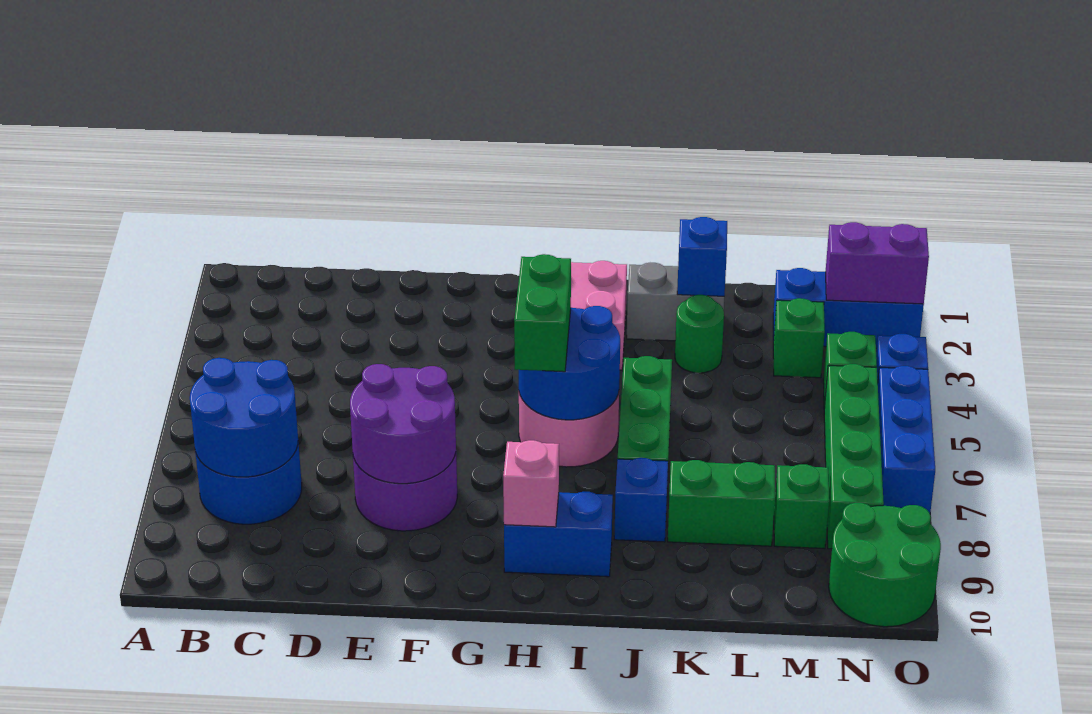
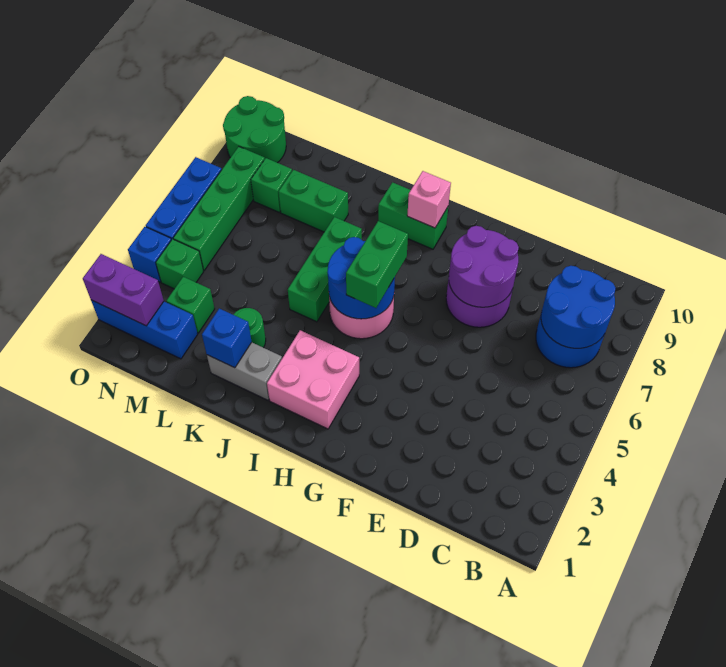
blue 1x2 brick [504,492,613,577] -> green 1x2 brick [378,182,448,249]
blue 1x1 brick [614,458,668,542] -> none

